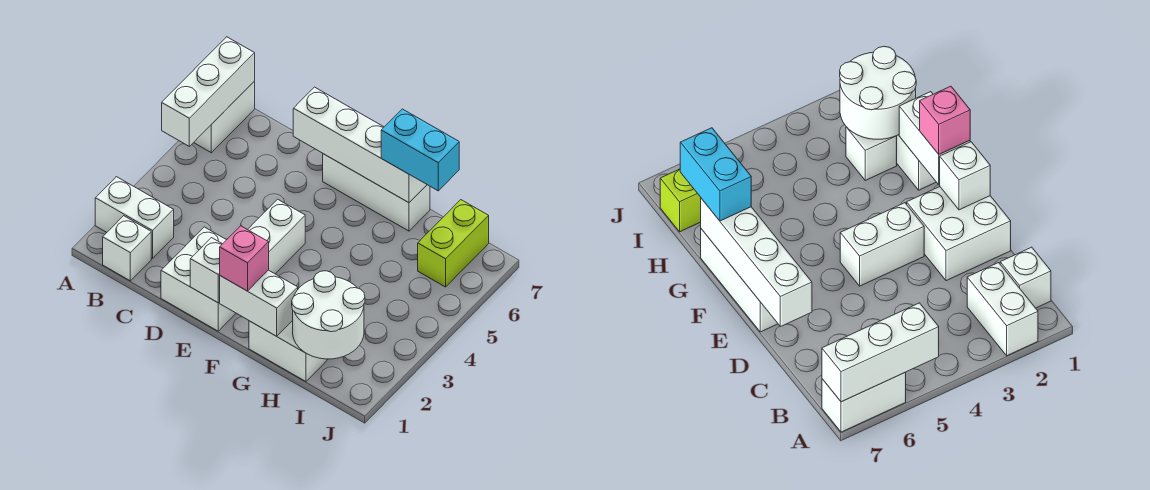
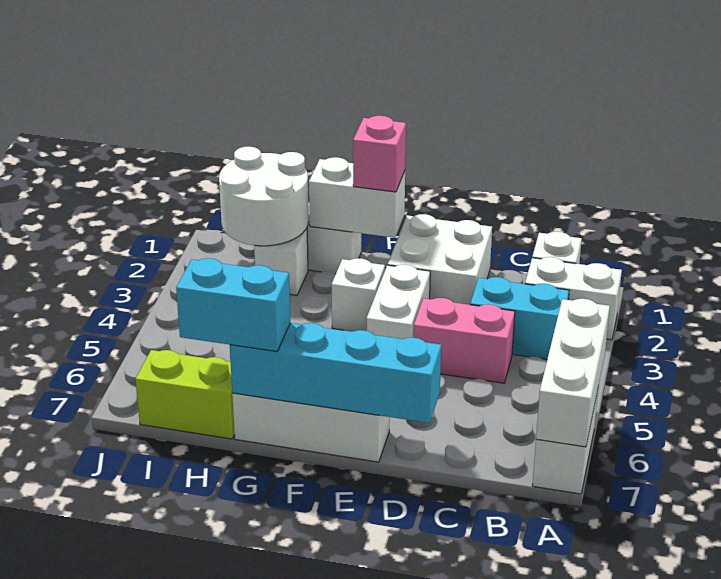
none -> cyan 1x2 brick [470,277,569,359]
none -> pink 1x2 brick [414,298,515,383]
white 1x4 brick [293,87,427,203] -> cyan 1x4 brick [230,323,441,423]
white 1x1 brick [190,238,222,303] -> white 1x1 brick moved to [331,258,385,331]
lime 1x2 brick [418,200,489,287] -> lime 1x2 brick turned to [135,350,235,439]

